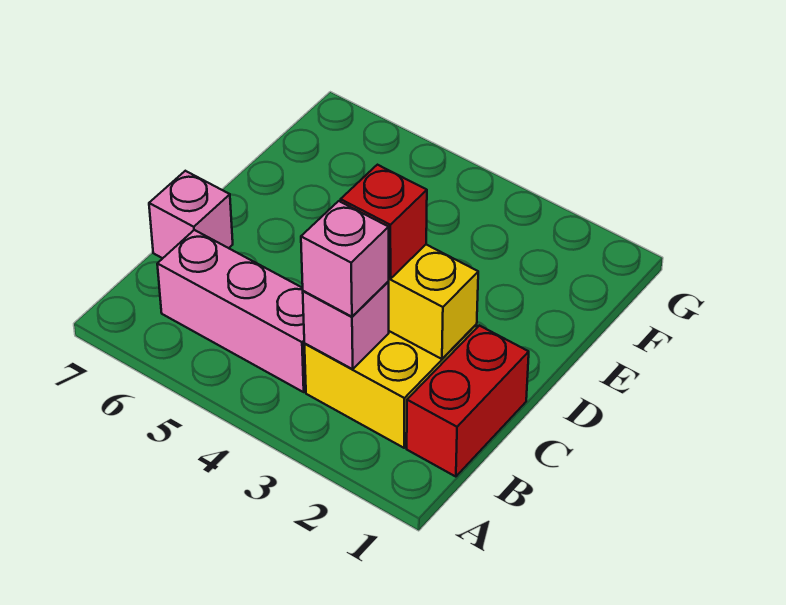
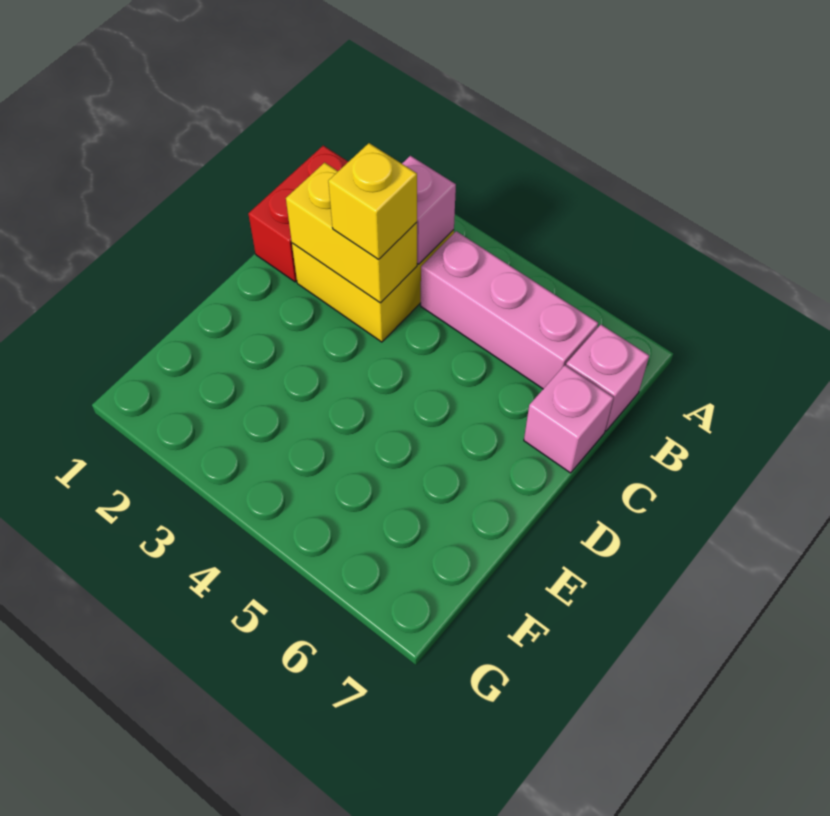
pink 1x1 brick [301,201,389,317] -> pink 1x1 brick moved to [566,325,649,431]
red 1x1 brick [341,165,427,279] -> yellow 1x1 brick [328,143,417,259]

